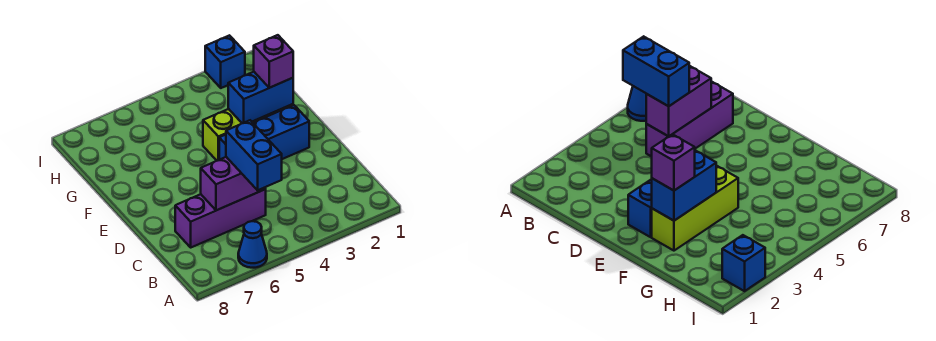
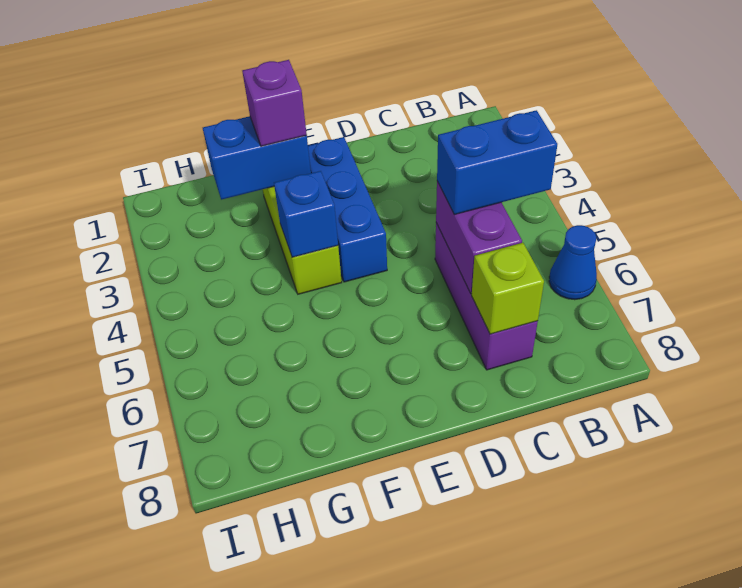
none -> lime 1x1 brick [472,243,544,334]
blue 1x2 brick [228,72,293,123] -> blue 1x2 brick turned to [203,116,311,200]
blue 1x1 brick [205,35,245,88] -> blue 1x1 brick moved to [274,171,338,257]

